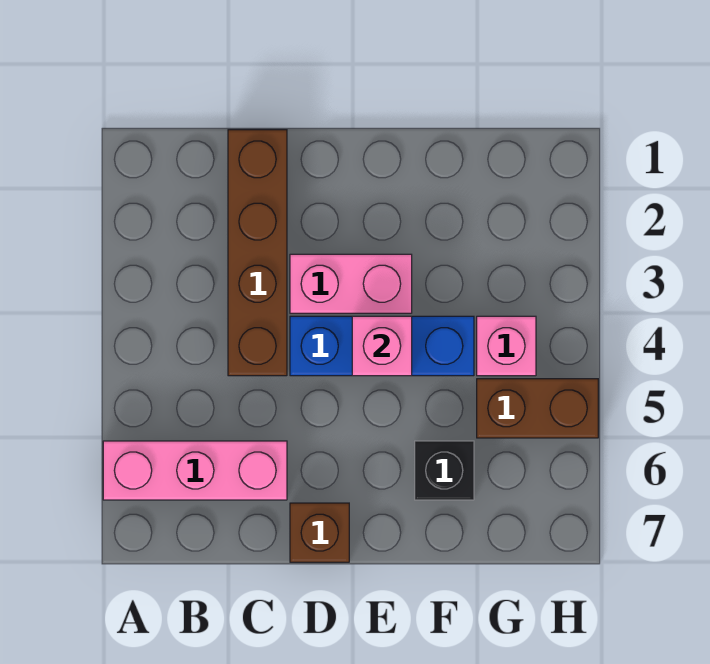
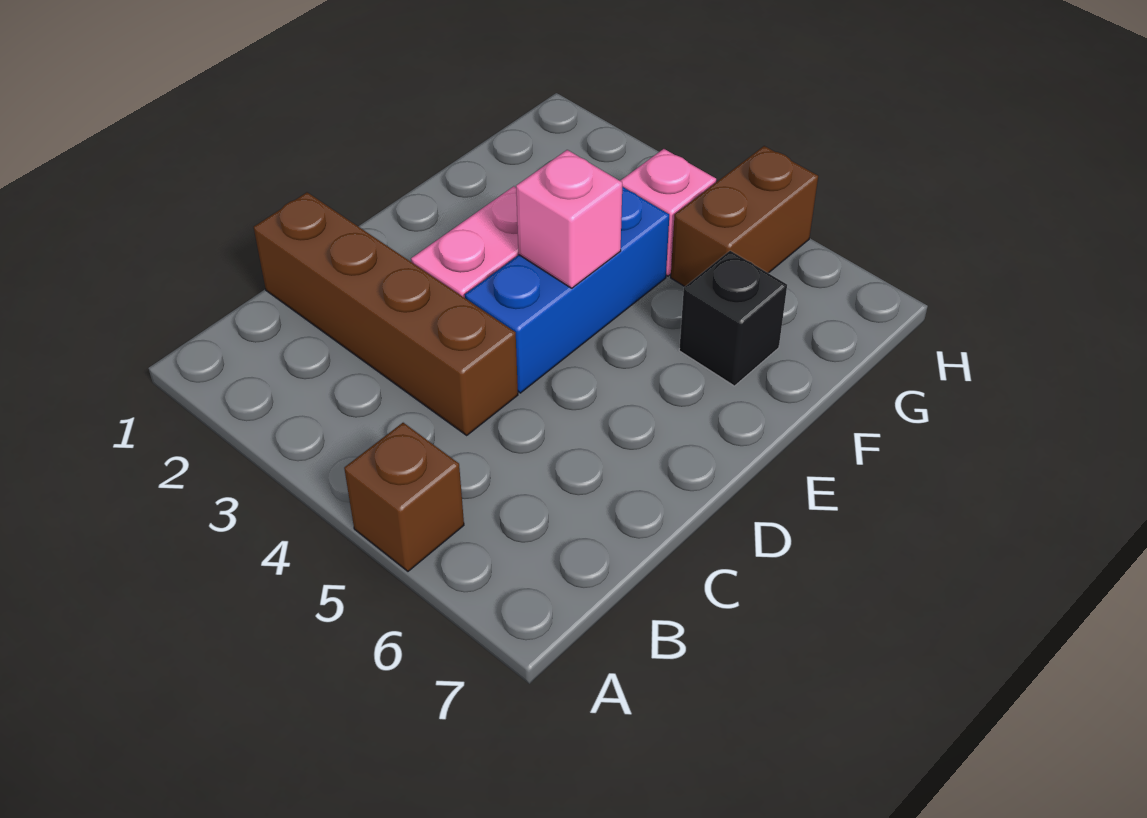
pink 1x3 brick [103,441,287,500] -> none
brown 1x1 brick [290,503,349,562] -> brown 1x1 brick moved to [344,423,464,571]

